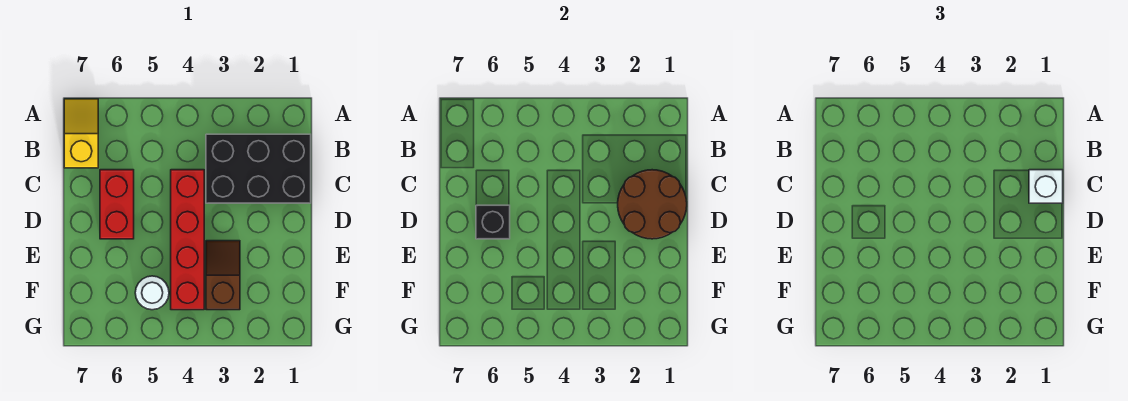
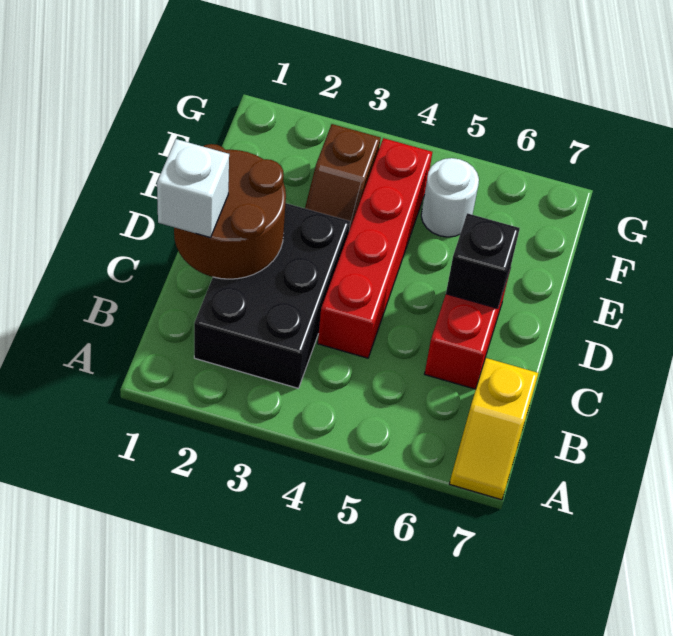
black 2x3 brick [206,134,311,203] -> black 2x3 brick turned to [194,203,350,388]

